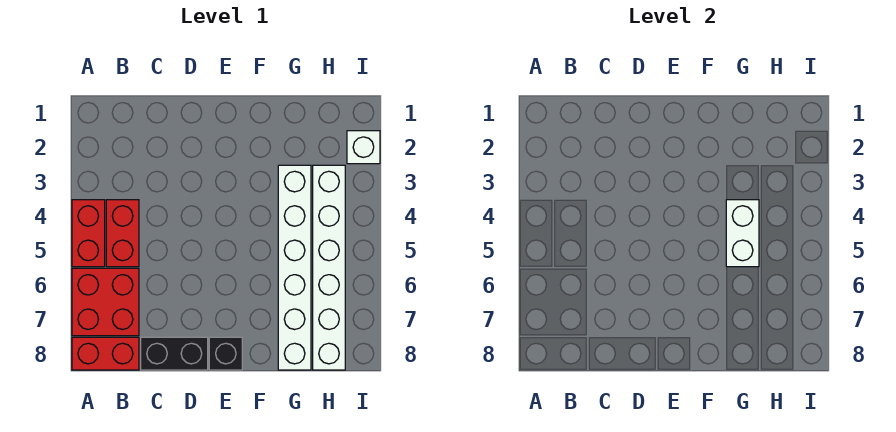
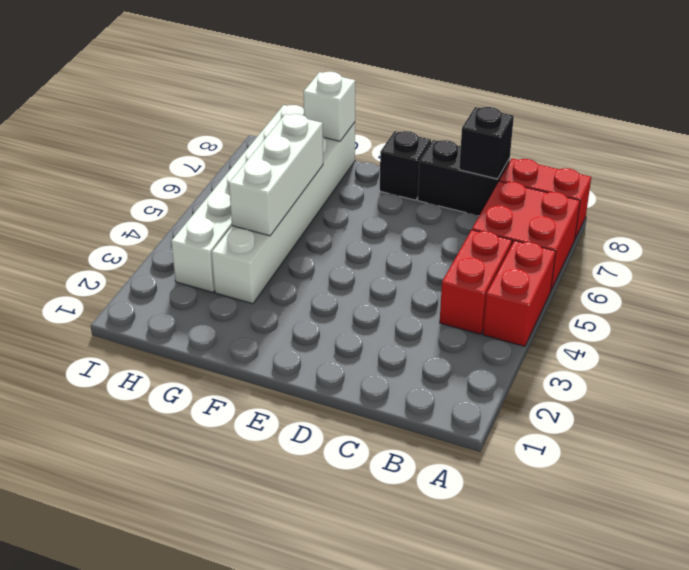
none -> black 1x1 brick [459,107,514,179]
white 1x2 brick [726,200,759,267] -> white 1x3 brick [229,114,323,236]
white 1x1 brick [347,131,380,164] -> white 1x1 brick moved to [303,72,355,141]

